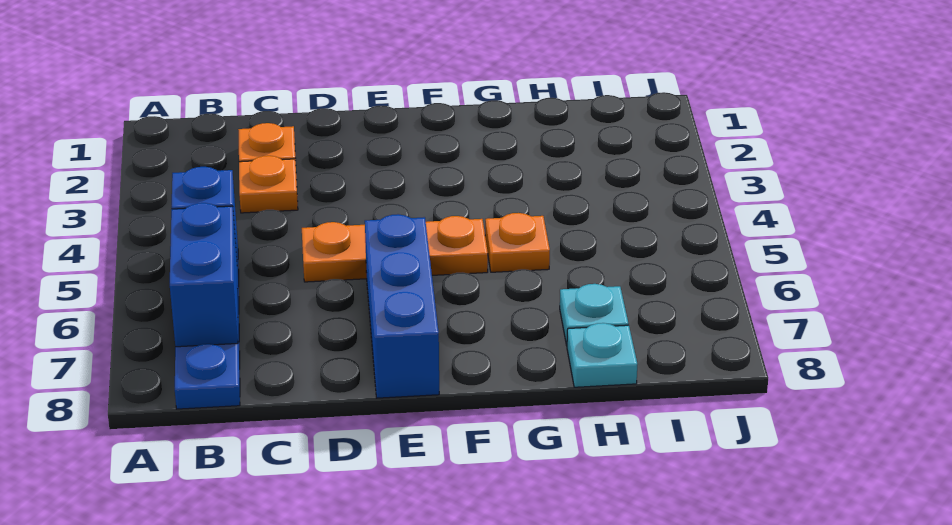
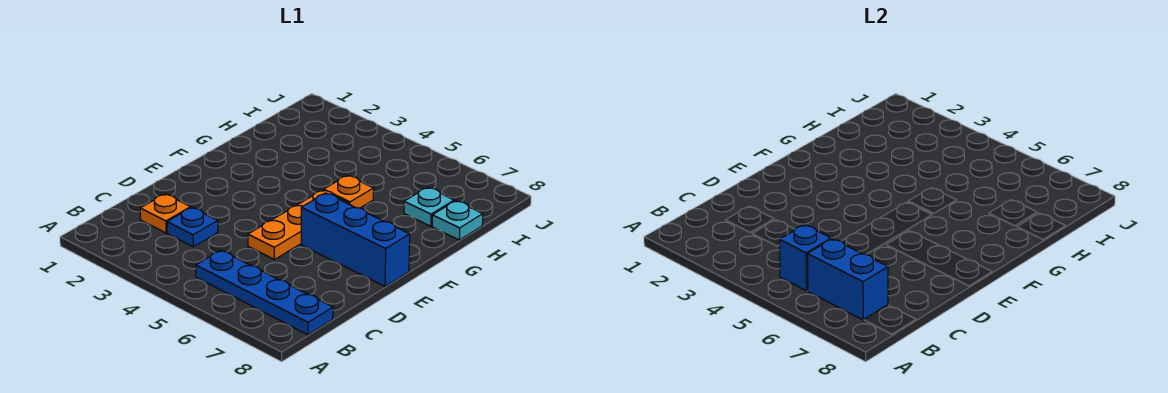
orange 1x1 plate [239,156,298,213] -> blue 1x1 plate [167,208,218,247]

